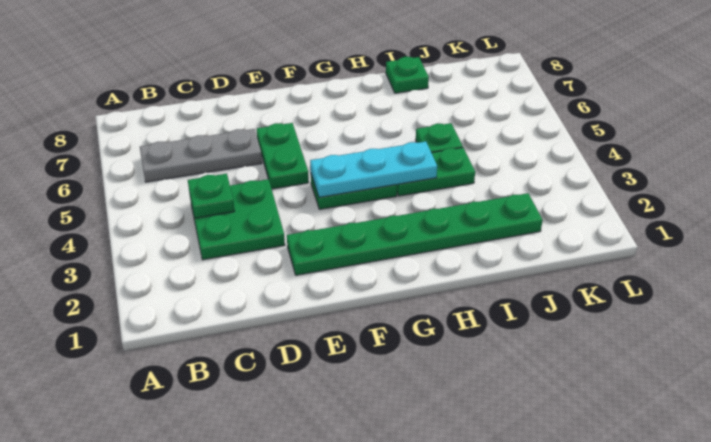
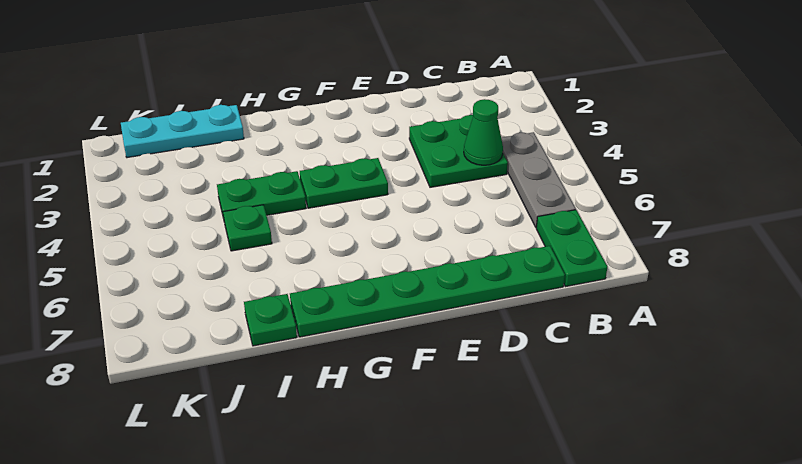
grey 1x3 plate [140,129,262,182] -> grey 1x3 plate turned to [501,132,576,227]
green 1x1 plate [188,174,234,218] -> green 1x1 cone [464,99,503,165]
green 1x6 plate [287,193,543,275] -> green 1x6 plate moved to [290,246,565,337]
green 1x2 plate [257,123,309,189] -> green 1x2 plate moved to [536,210,607,287]
cyan 1x3 plate [310,141,437,198] -> cyan 1x3 plate moved to [121,105,244,158]

